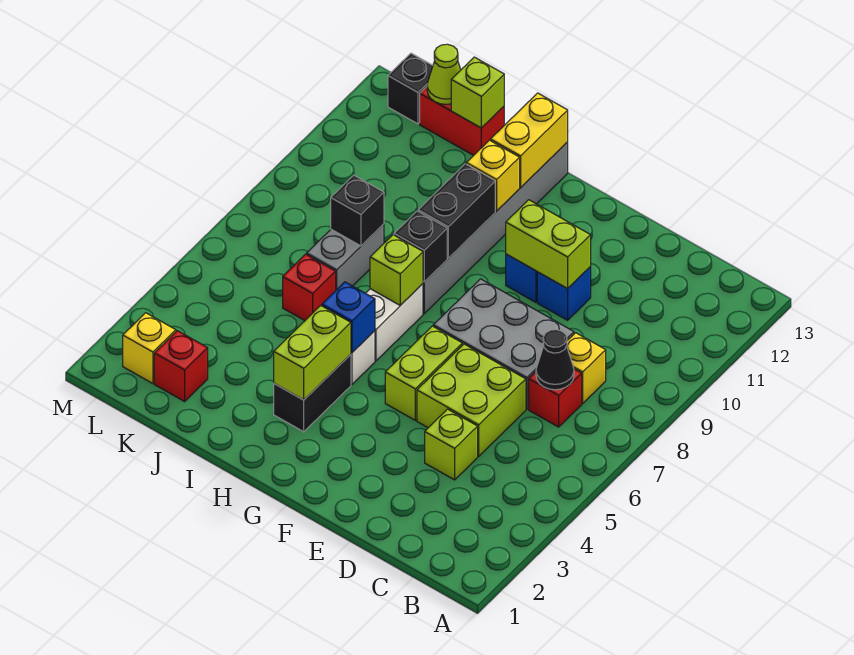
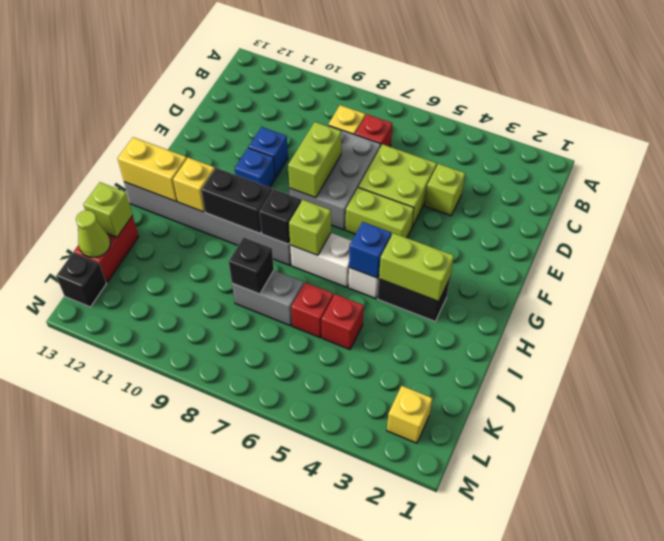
black 1x1 cone [536,330,574,390] -> none
lime 1x2 brick [506,200,591,289] -> lime 1x2 brick moved to [288,122,341,198]
red 1x1 brick [154,331,208,401] -> red 1x1 brick moved to [322,294,364,349]

